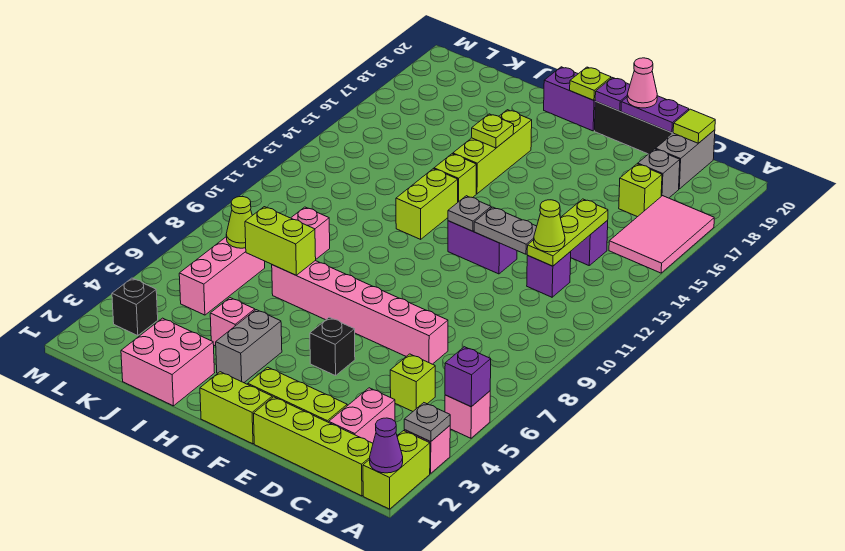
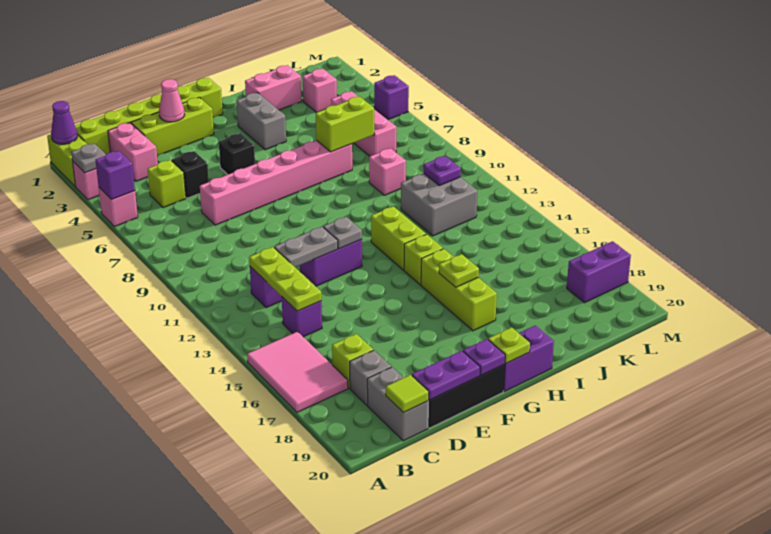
lime 1x1 cone [534,200,565,252] -> none
pink 1x1 cone [627,58,657,108] -> pink 1x1 cone moved to [159,79,185,122]
pink 2x2 brick [121,318,215,406] -> pink 1x2 brick [245,65,302,110]
pink 1x1 brick [210,298,255,346] -> pink 1x1 brick moved to [302,69,337,113]
none -> grey 2x2 brick [401,174,477,236]
lime 1x1 cone [226,196,252,248] -> none
none -> purple 1x1 plate [424,156,461,186]
black 1x1 brick [112,278,158,336] -> black 1x1 brick moved to [172,151,209,198]
none -> purple 1x2 brick [567,241,631,303]
none -> purple 1x1 brick [374,75,409,119]

